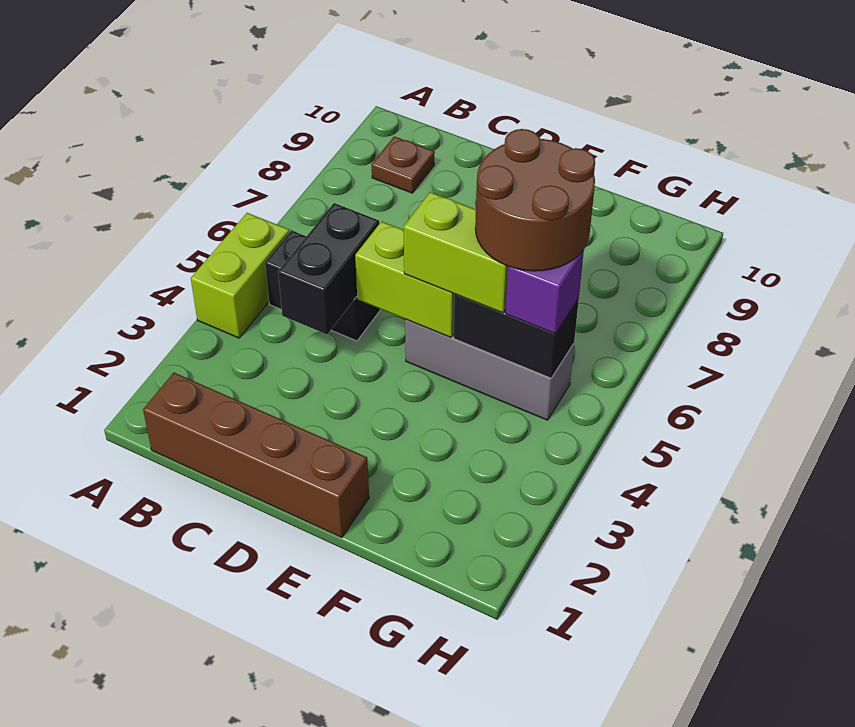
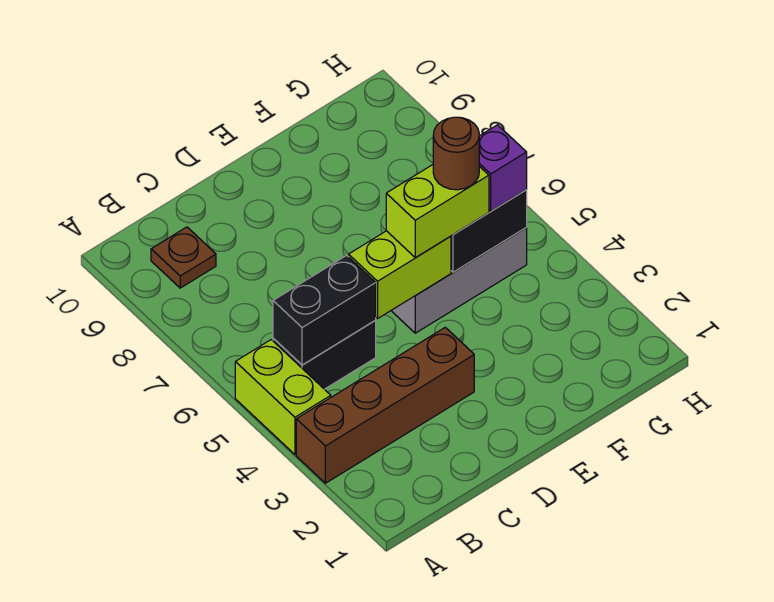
brown 1x4 brick [143,373,369,537] -> brown 1x4 brick moved to [296,327,474,483]
black 1x2 brick [278,203,379,334] -> black 1x2 brick turned to [273,255,376,365]
brown 2x2 round brick [475,129,595,271] -> brown 1x1 round brick [433,117,479,190]

